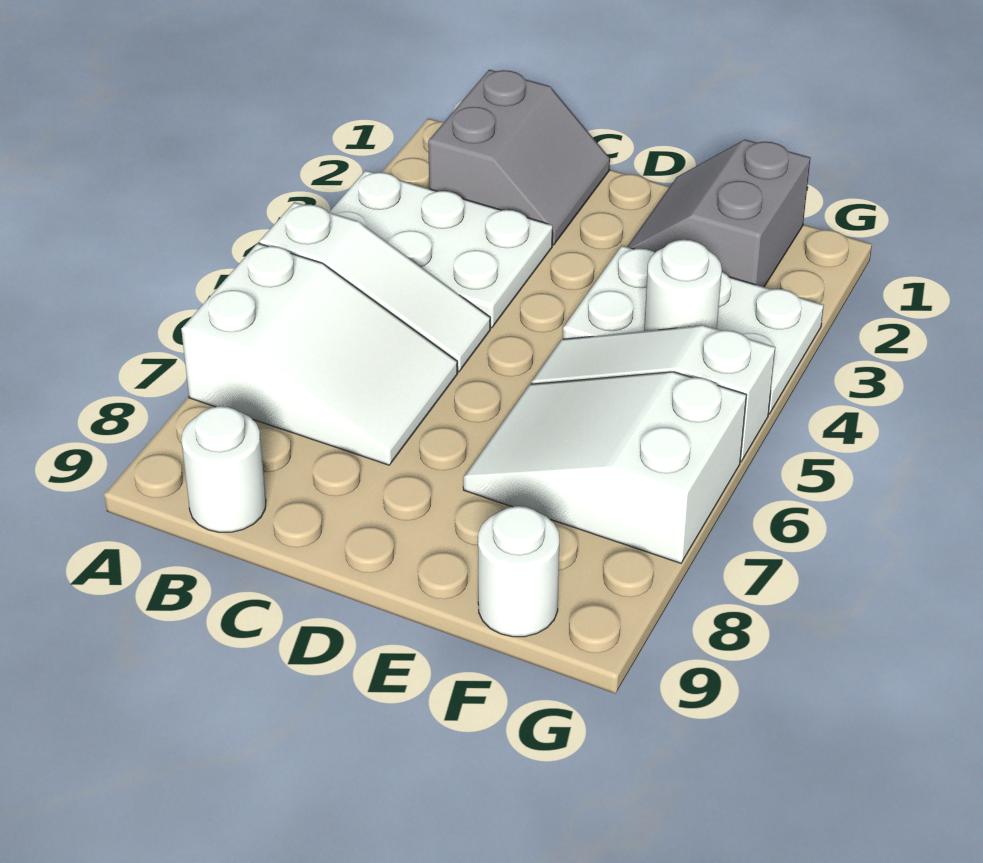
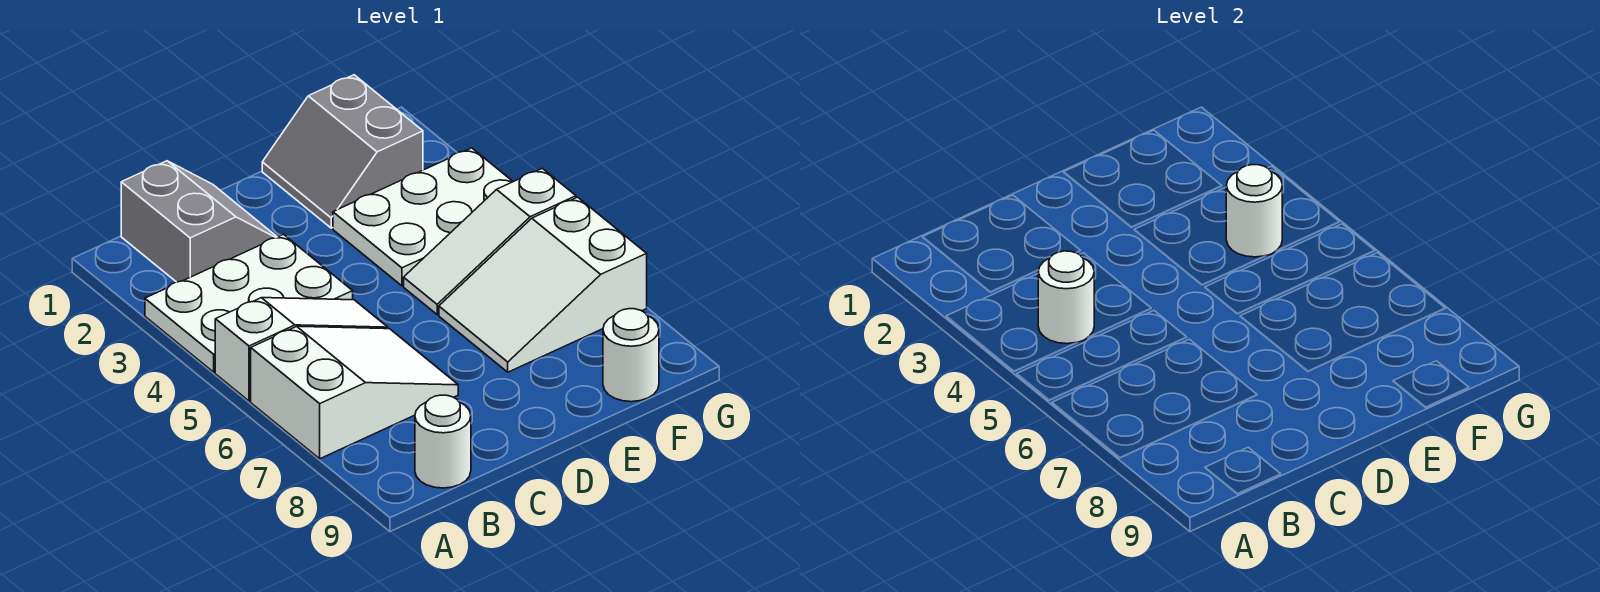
none -> white 1x1 round brick [1038,251,1094,344]

